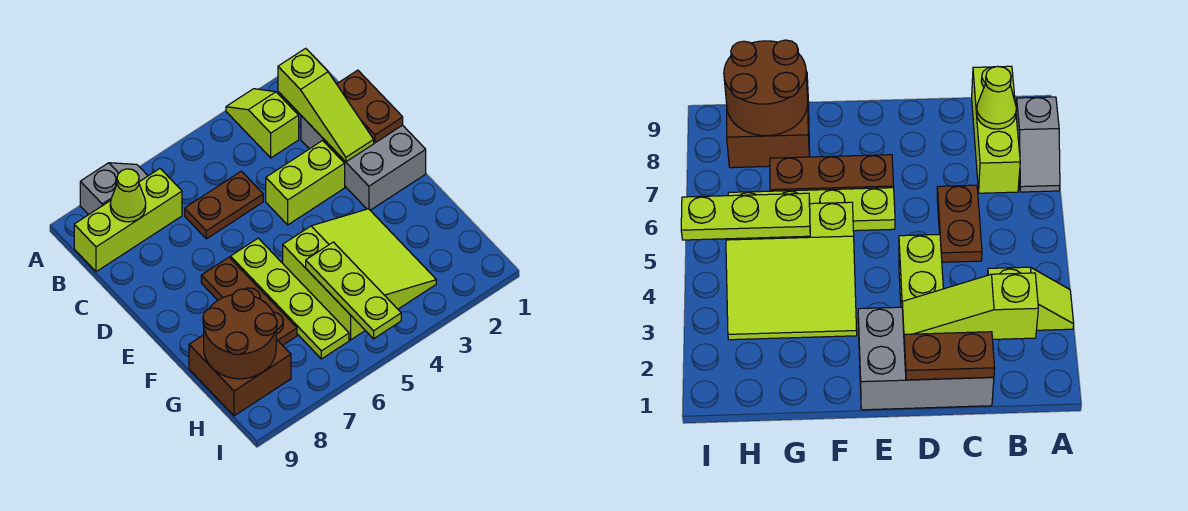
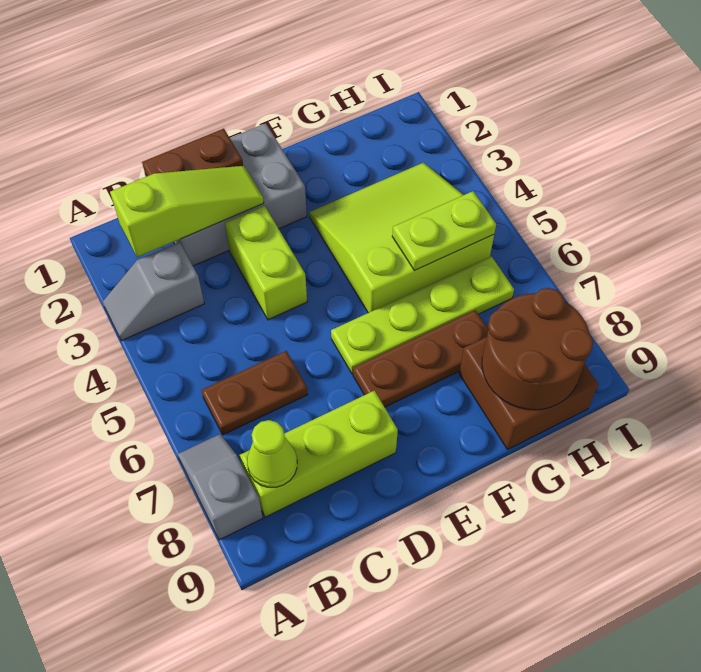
lime 1x2 slope [226,89,299,158] -> grey 1x2 slope [103,242,204,341]
lime 1x3 brick [74,169,182,272] -> lime 1x3 brick turned to [240,391,398,517]
brown 1x2 plate [185,171,263,239] -> brown 1x2 plate turned to [201,351,308,435]
lime 1x3 plate [306,242,401,339] -> lime 1x2 plate [392,191,496,270]

